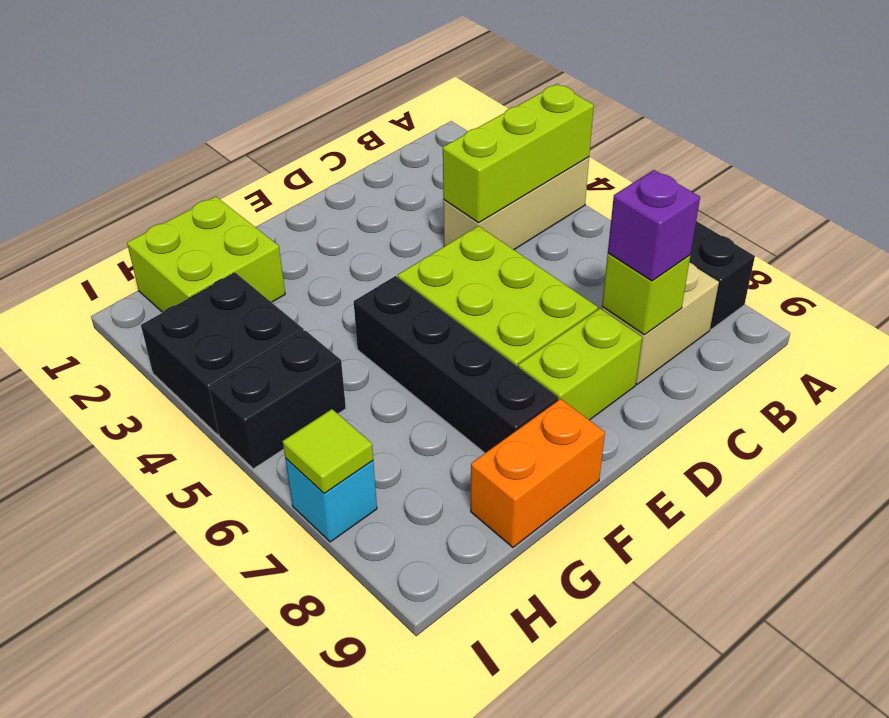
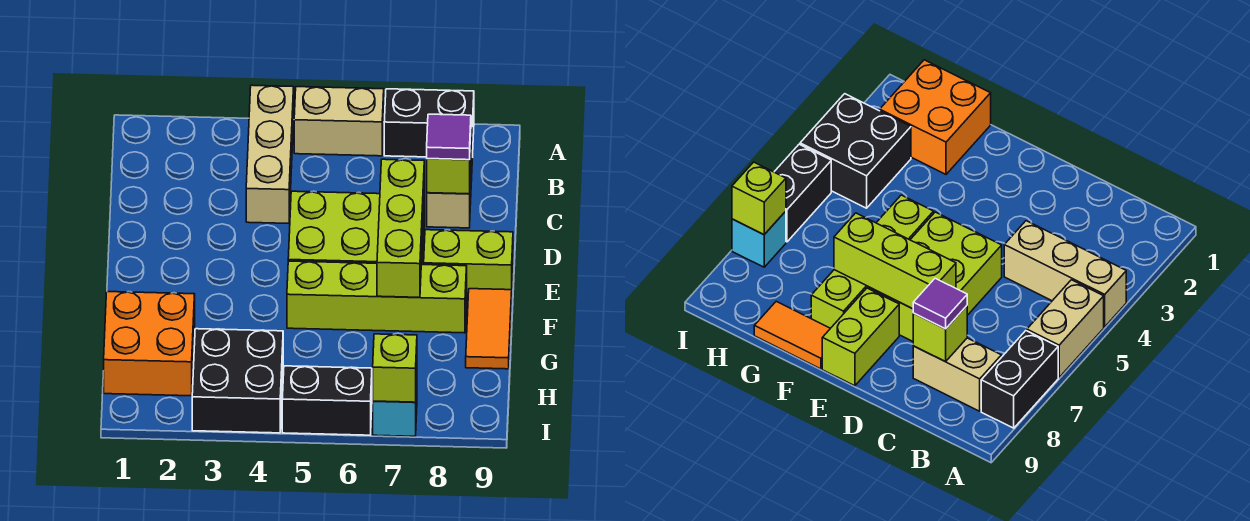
lime 1x3 brick [443,84,594,223] -> lime 1x3 brick moved to [377,159,424,297]
none -> tan 1x2 brick [294,87,384,156]
purple 1x1 brick [608,170,700,281] -> purple 1x1 tile [427,114,471,160]
lime 1x2 brick [518,309,642,420] -> lime 1x2 brick turned to [424,230,513,298]
black 1x4 brick [354,276,558,453] -> lime 1x4 brick [287,261,467,333]
orange 1x2 brick [471,399,605,547] -> orange 1x2 tile [466,289,512,369]
lime 2x2 brick [127,196,285,312] -> orange 2x2 brick [104,292,195,396]
black 1x2 brick [209,330,346,469] -> black 1x2 brick turned to [282,366,372,435]
lime 1x1 tile [283,409,373,494] -> lime 1x1 brick [373,334,417,402]

